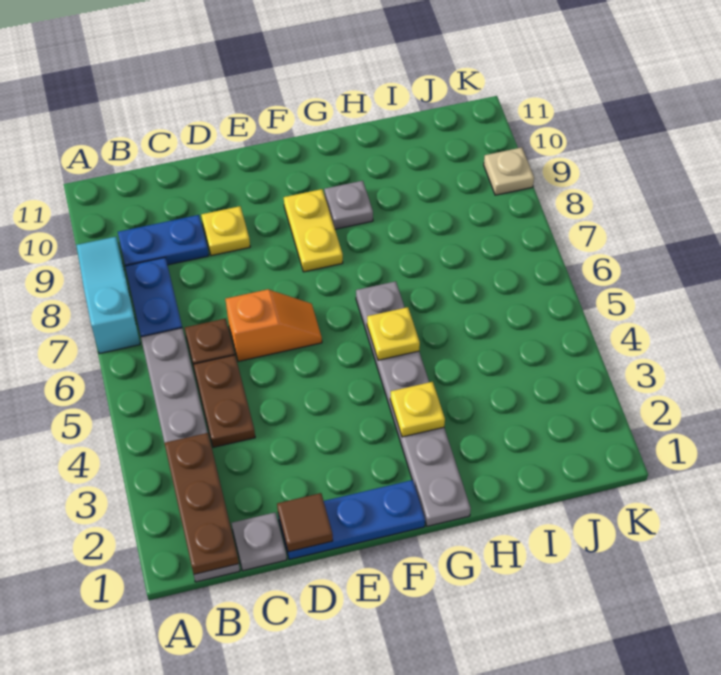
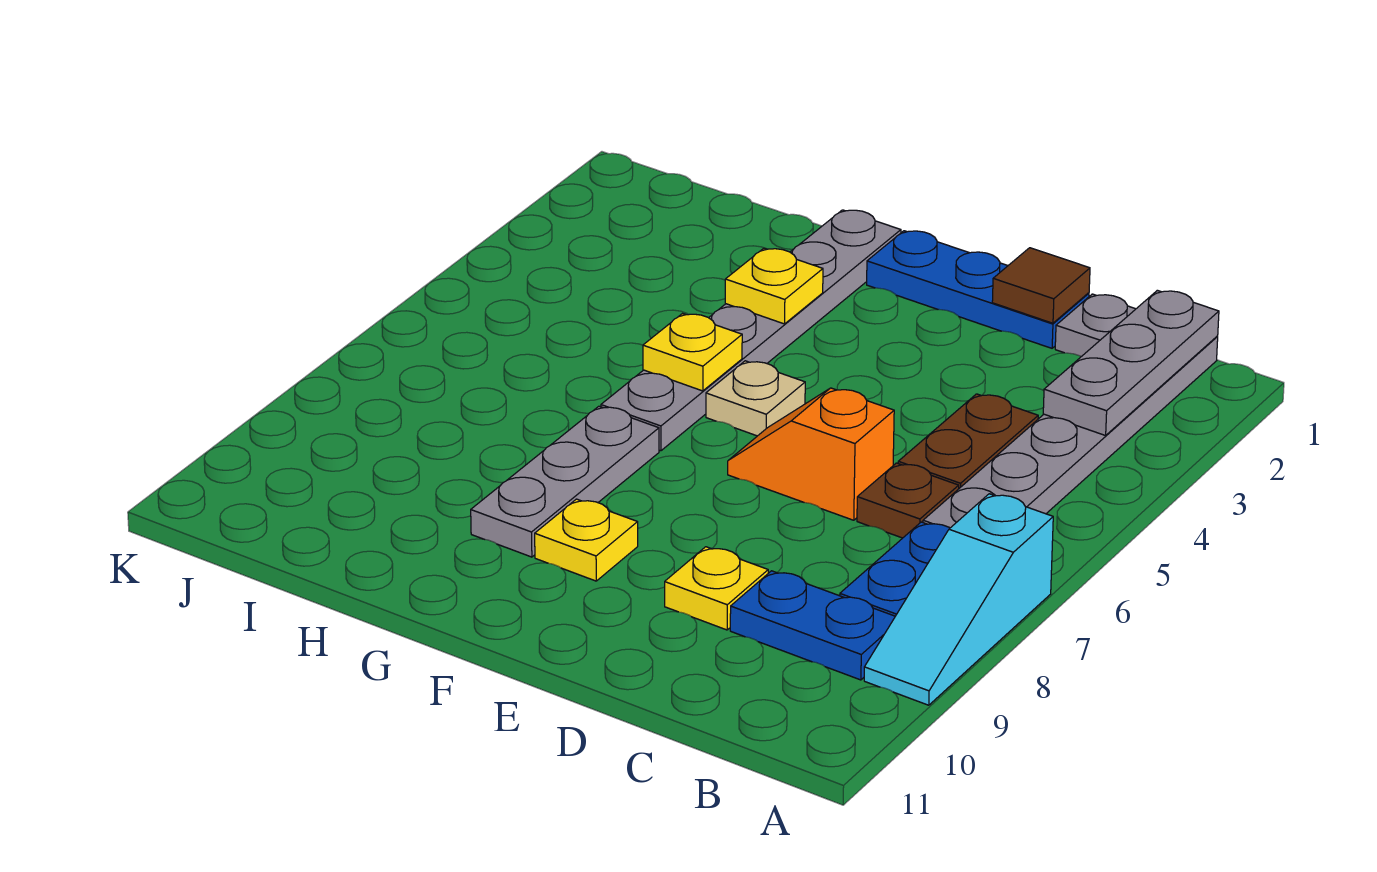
brown 1x3 plate [164,433,239,574] -> grey 1x3 plate [1043,290,1219,436]
yellow 1x2 plate [284,189,343,272] -> yellow 1x1 plate [535,499,638,581]
grey 1x1 plate [324,181,373,229] -> grey 1x3 plate [471,406,659,557]
tan 1x1 plate [484,147,534,195] -> tan 1x1 plate moved to [706,361,805,436]

